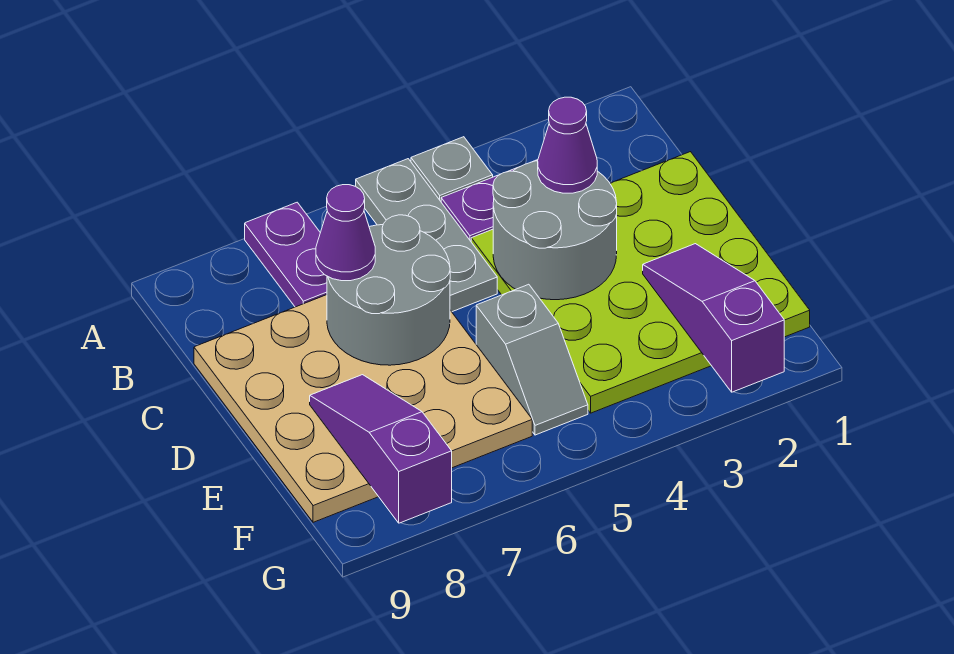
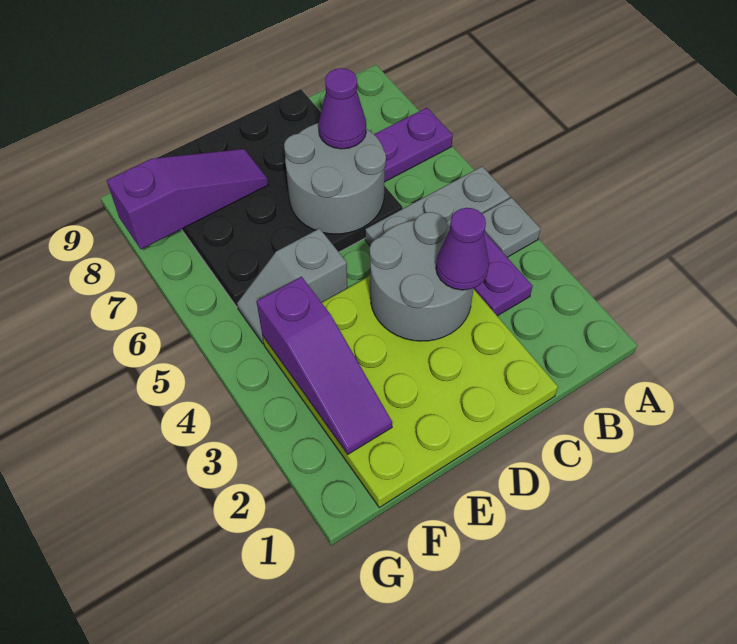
tan 4x4 plate [194,295,532,522] -> black 4x4 plate [157,89,403,307]
purple 1x3 slope [643,244,784,392] -> purple 1x3 slope turned to [257,277,392,454]

